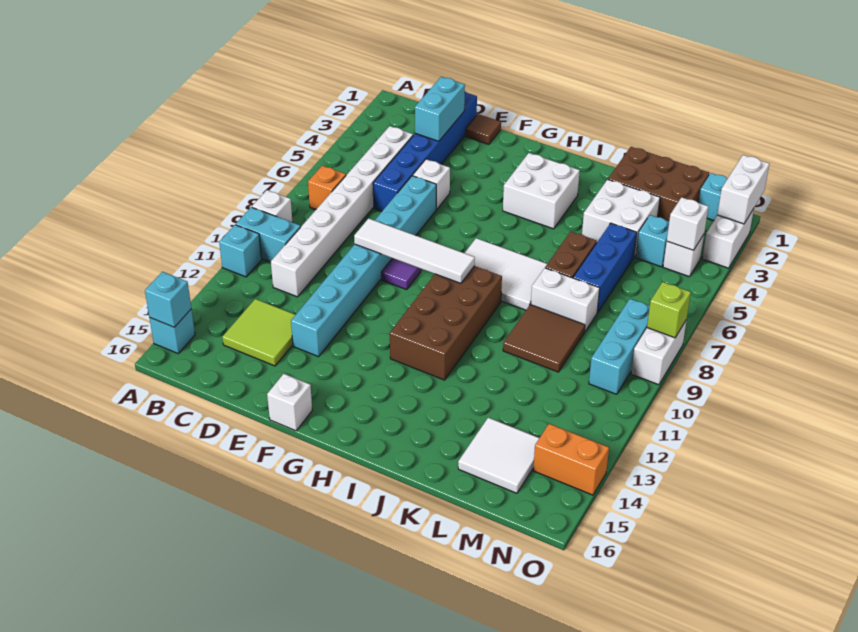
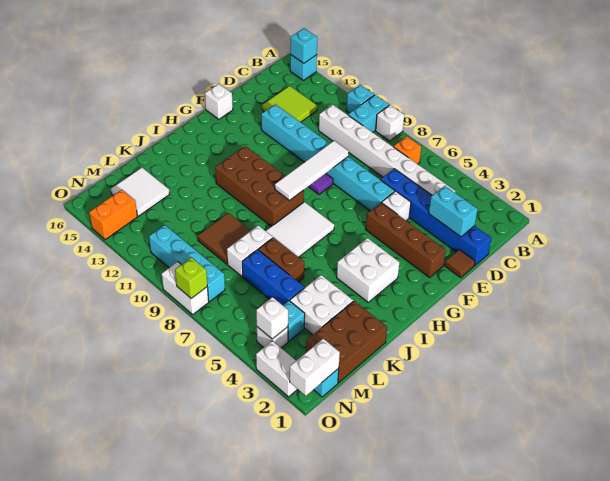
none -> brown 1x4 brick [366,203,446,277]
cyan 1x3 brick [589,299,650,394] -> cyan 1x4 brick [149,225,225,302]
white 1x2 brick [717,155,769,224] -> white 1x2 brick turned to [290,339,340,396]

